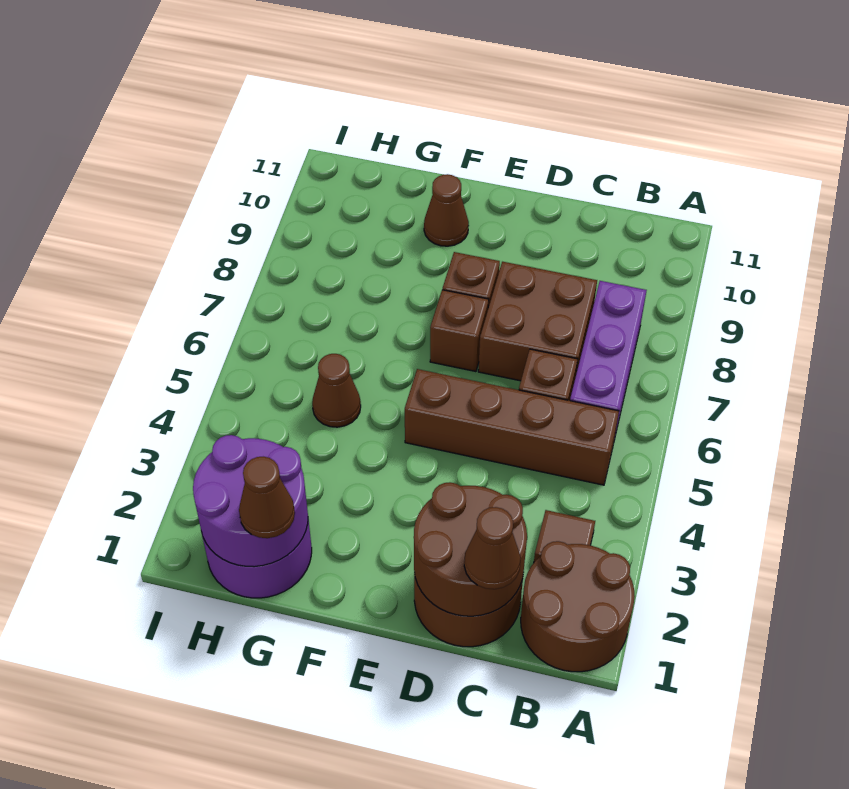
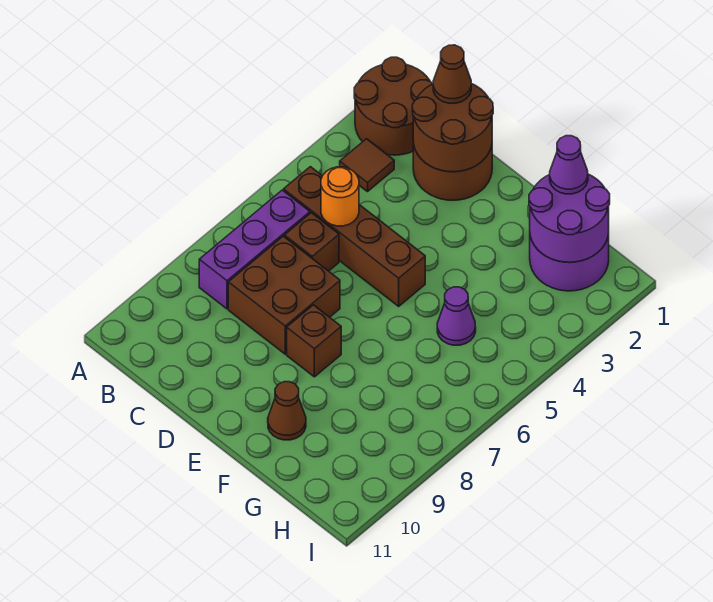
none -> orange 1x1 round brick [321,167,359,226]
brown 1x1 brick [430,290,489,372] -> none
brown 1x1 cone [239,457,295,538] -> purple 1x1 cone [550,136,588,194]
brown 1x1 cone [312,354,361,427] -> purple 1x1 cone [437,287,476,345]

